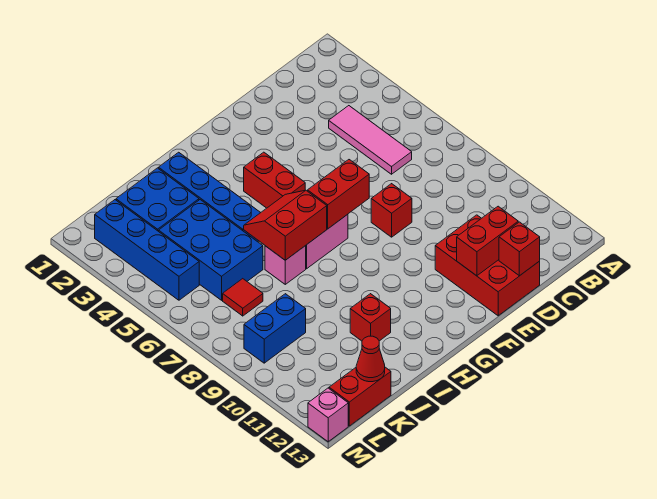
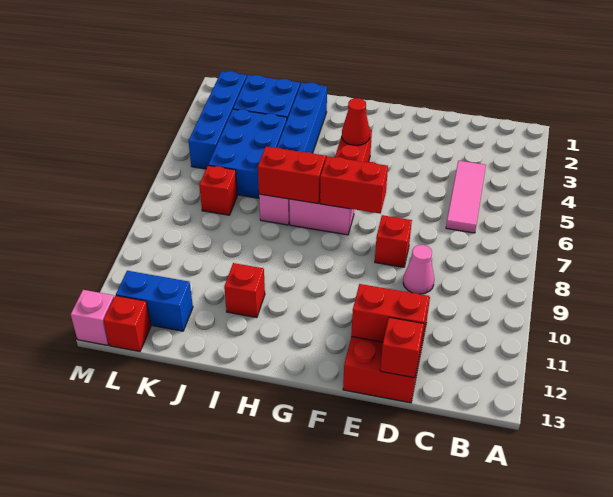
none -> pink 1x1 cone [403,245,434,294]
red 1x1 tile [223,279,263,316] -> red 1x1 brick [199,166,237,215]
blue 1x2 brick [244,294,306,363] -> blue 1x2 brick moved to [116,271,193,331]
red 1x2 brick [329,367,391,426] -> red 1x1 brick [104,296,151,351]
red 1x1 cone [356,336,385,382] -> red 1x1 cone moved to [342,98,370,145]

